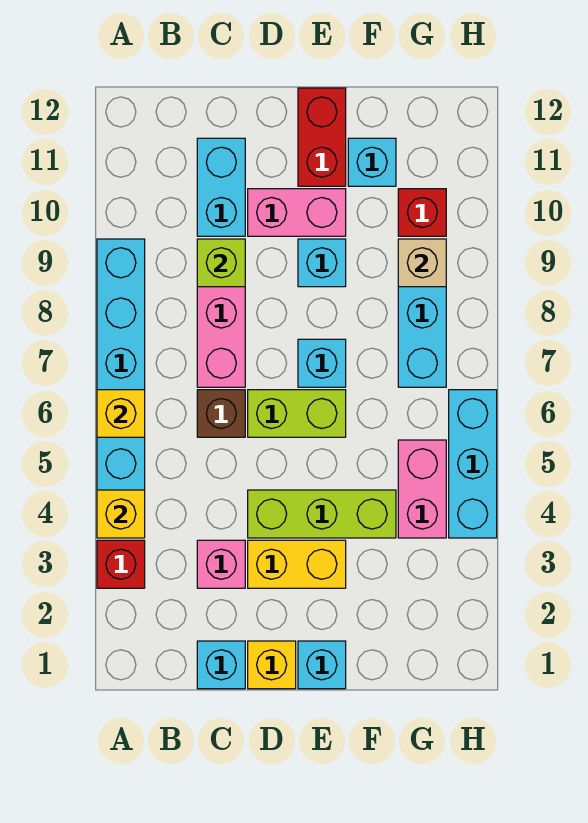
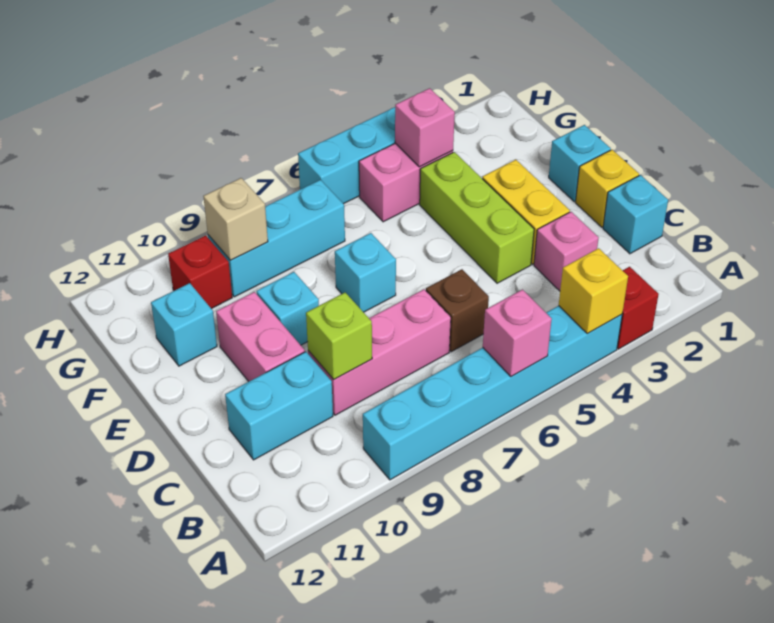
yellow 1x1 brick [97,390,145,437] -> pink 1x1 brick [483,290,552,377]
lime 1x2 brick [248,390,346,437] -> none
red 1x2 brick [298,88,346,186] -> none
none -> pink 1x1 brick [395,88,455,167]

